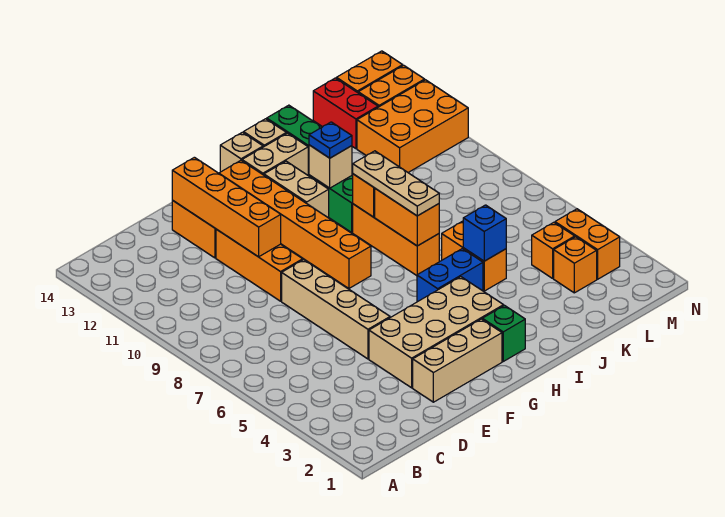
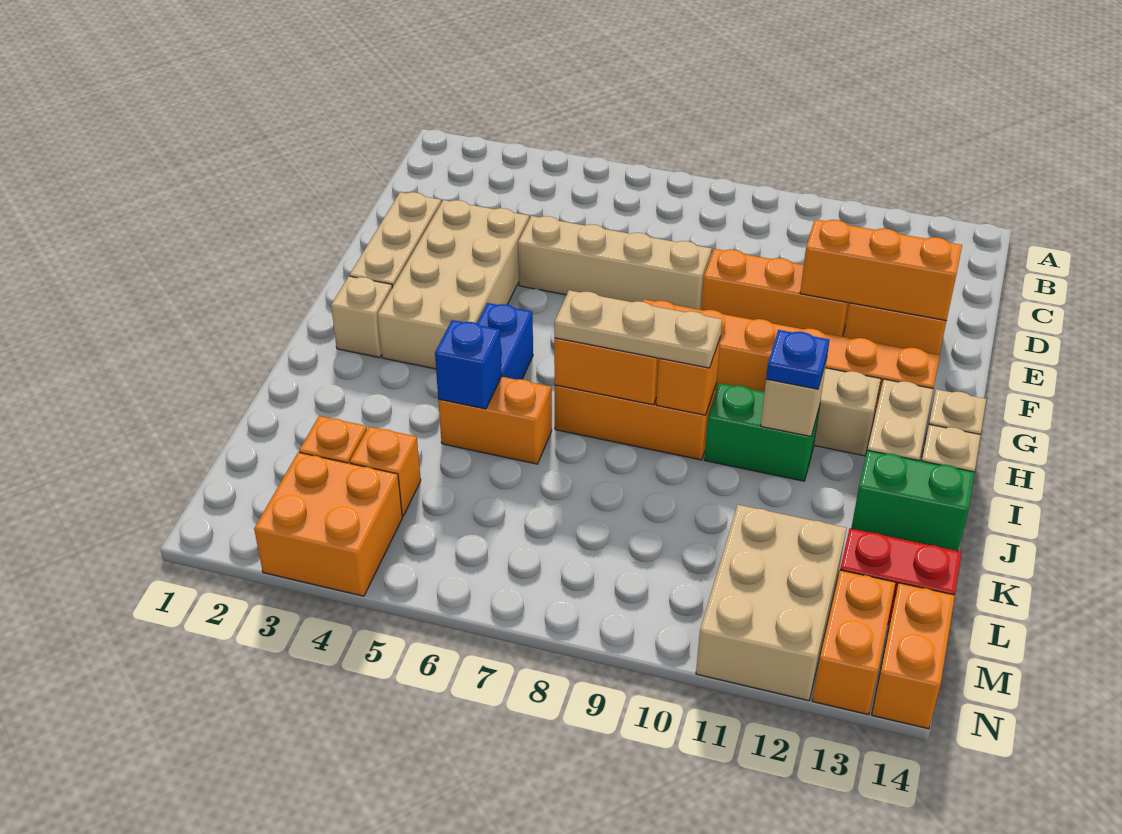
orange 1x4 brick [172,157,281,257] -> orange 1x3 brick [800,219,962,321]
green 1x1 brick [482,306,525,361] -> tan 1x1 brick [331,276,392,358]
orange 2x3 brick [357,80,468,172] -> tan 2x3 brick [696,505,847,701]
orange 1x2 brick [555,209,620,279] -> orange 2x2 brick [254,452,402,596]

